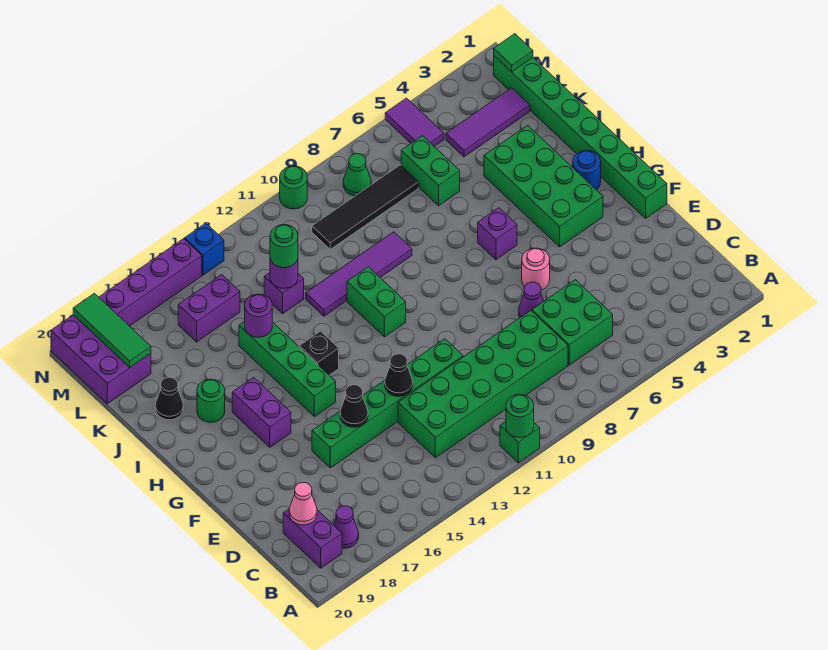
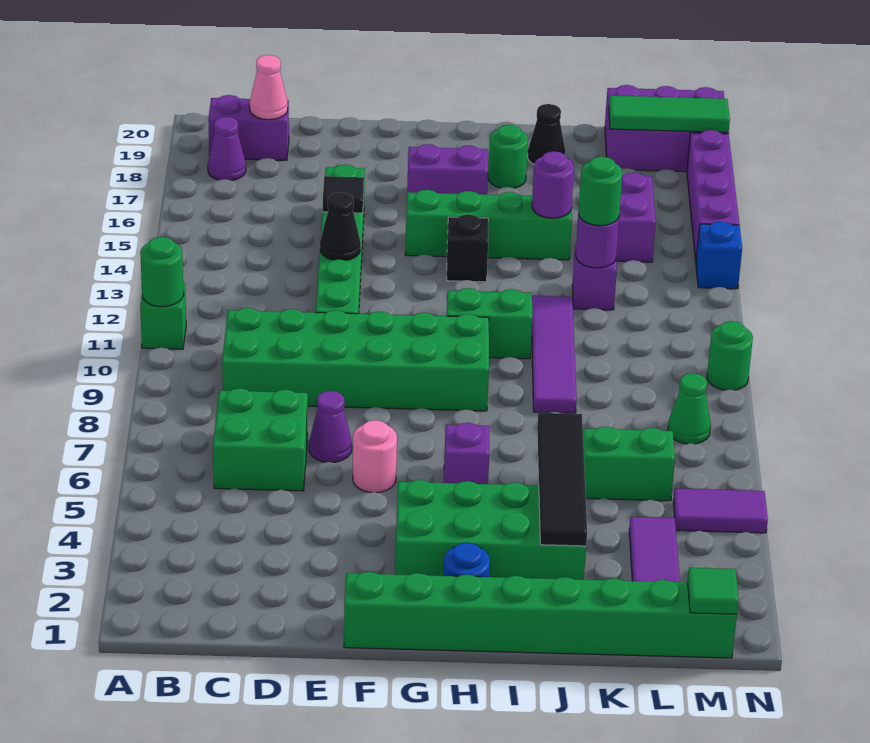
green 2x6 brick [398,311,568,458] -> green 2x6 brick turned to [222,308,489,411]
black 1x1 cone [340,385,368,427] -> black 1x1 tile [323,176,364,213]
black 1x4 tile [312,165,418,249] -> black 1x4 tile moved to [537,413,587,546]

